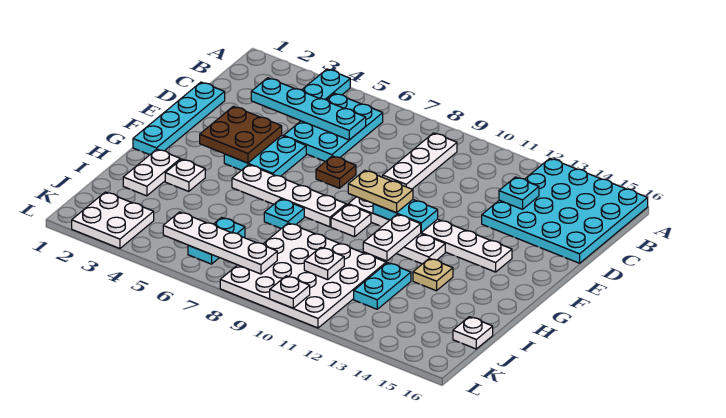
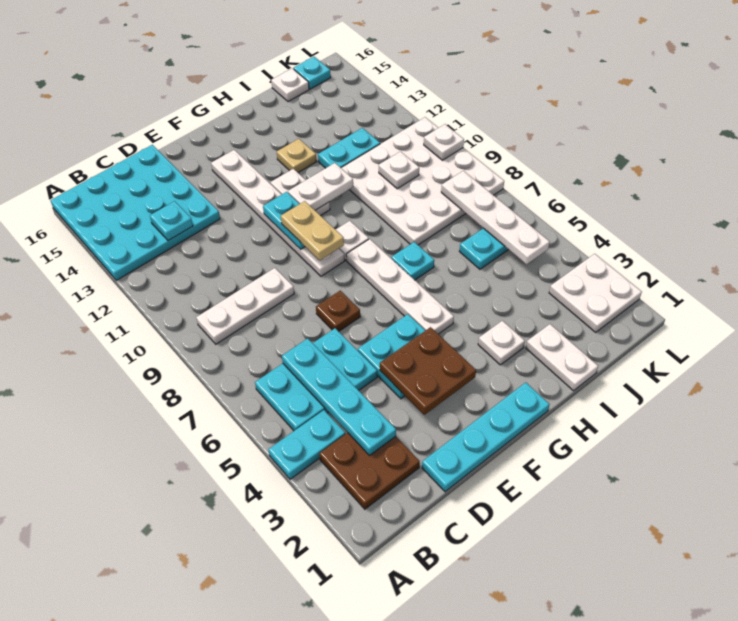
none -> brown 2x2 plate [319,433,420,509]
white 1x2 plate [123,149,180,196] -> white 1x2 plate turned to [526,324,598,391]
none -> cyan 1x1 plate [293,57,331,89]

